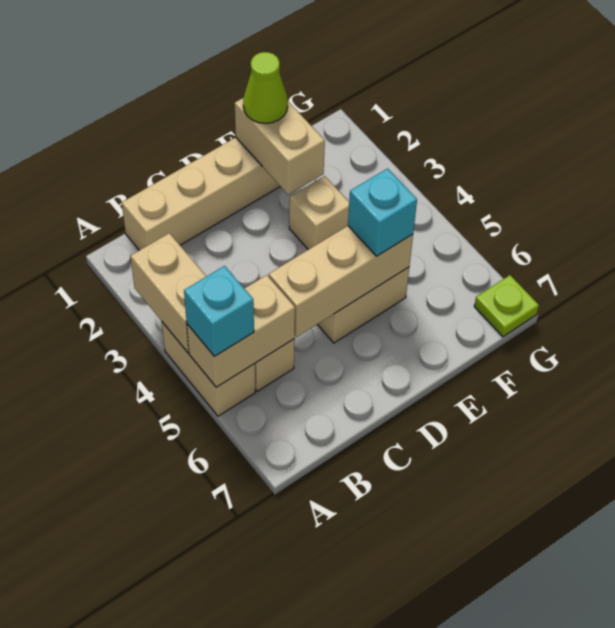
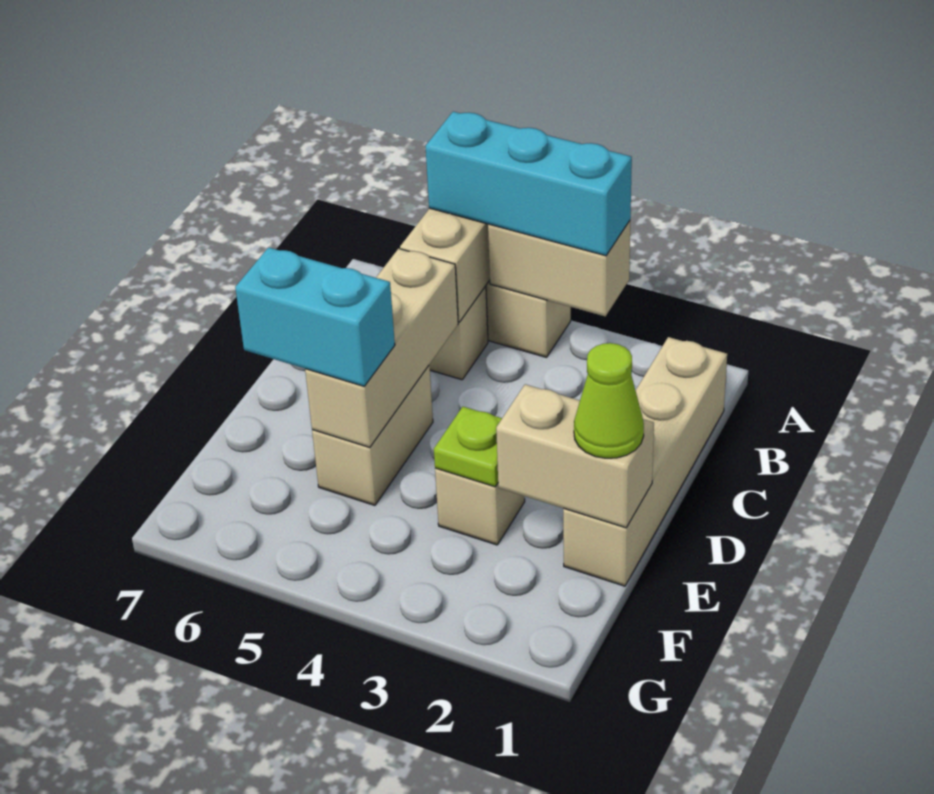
cyan 1x1 brick [184,266,254,356] -> cyan 1x3 brick [426,112,632,256]
cyan 1x1 brick [348,169,417,256] -> cyan 1x2 brick [235,247,395,386]
lime 1x1 plate [474,275,539,337] -> lime 1x1 plate moved to [434,407,502,487]

